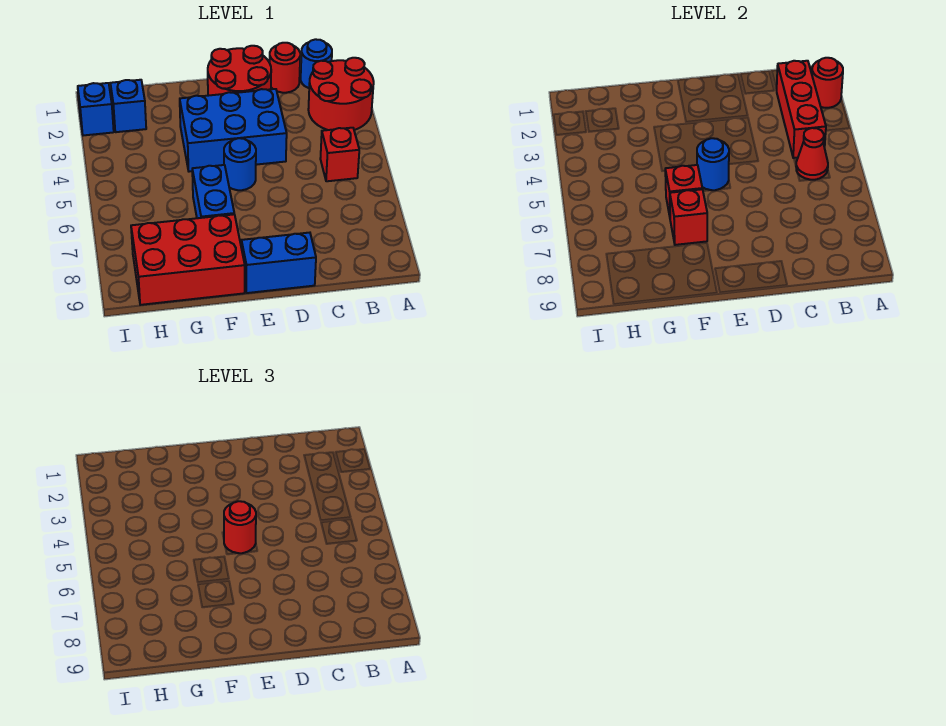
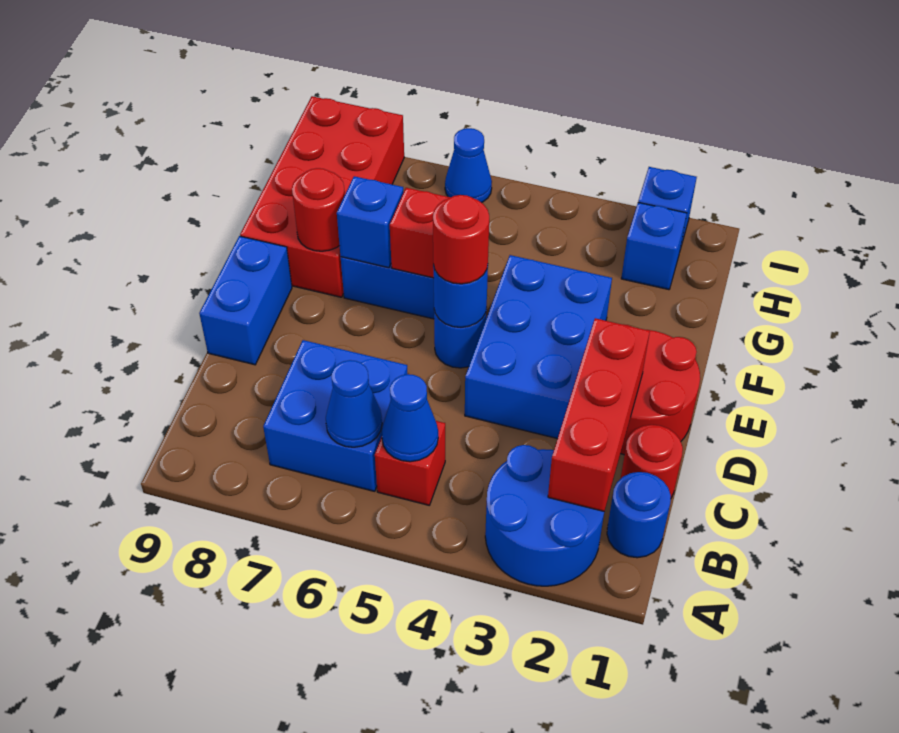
red 2x2 round brick [308,58,374,130] -> blue 2x2 round brick [485,445,604,586]
red 1x1 round brick [812,58,843,108] -> red 1x1 round brick moved to [292,168,345,251]
red 1x3 brick [777,61,826,158] -> red 1x3 brick turned to [548,318,650,511]
red 1x1 cone [796,128,828,180] -> blue 1x1 cone [382,374,438,462]
none -> blue 2x2 brick [263,340,408,491]
none -> blue 1x1 cone [326,360,382,447]
red 1x1 brick [670,189,707,245] -> blue 1x1 brick [337,176,404,268]
red 2x3 brick [131,214,245,305] -> red 2x4 brick [240,96,404,297]
none -> blue 1x1 cone [445,128,492,203]

